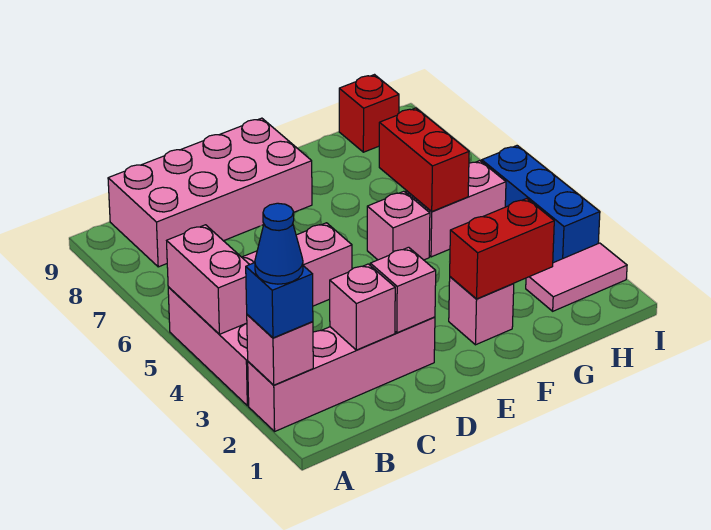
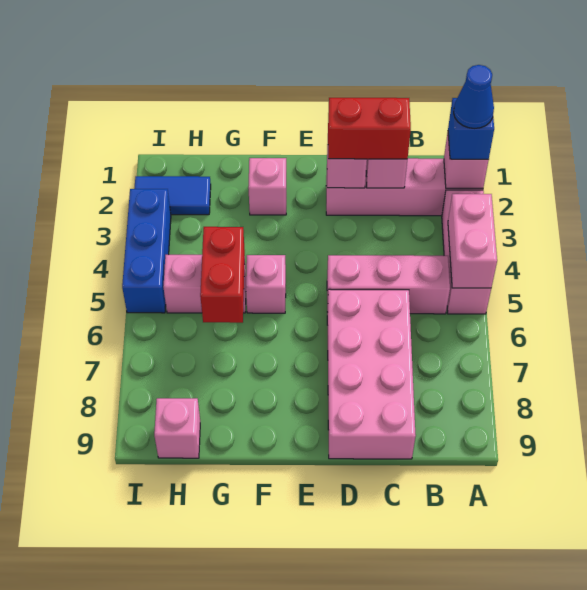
pink 2x4 brick [108,118,312,267] -> pink 2x4 brick turned to [327,289,416,459]
red 1x2 brick [450,198,554,299] -> red 1x2 brick moved to [328,98,411,159]
pink 1x2 tile [526,243,627,311] -> blue 1x2 tile [134,176,211,215]
red 1x1 brick [339,75,399,152] -> pink 1x1 brick [154,398,200,458]

